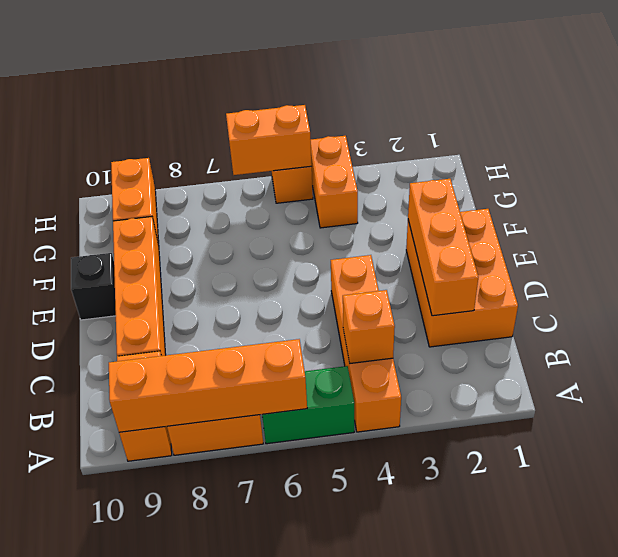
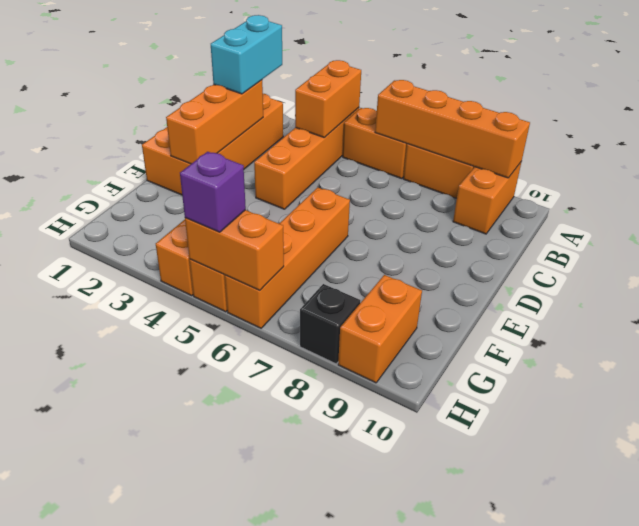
green 1x2 brick [262,366,354,444] -> orange 1x2 brick [343,108,407,179]
none -> cyan 1x2 brick [211,15,282,94]
orange 1x1 brick [343,290,395,363] -> orange 1x2 brick [295,60,361,138]
orange 2x3 brick [406,209,518,347] -> orange 2x4 brick [142,94,283,195]
orange 1x4 brick [113,217,166,356] -> orange 1x4 brick moved to [225,187,350,328]
black 1x1 brick [71,253,116,320] -> black 1x1 brick moved to [300,284,360,364]
none -> purple 1x1 brick [180,152,246,232]

